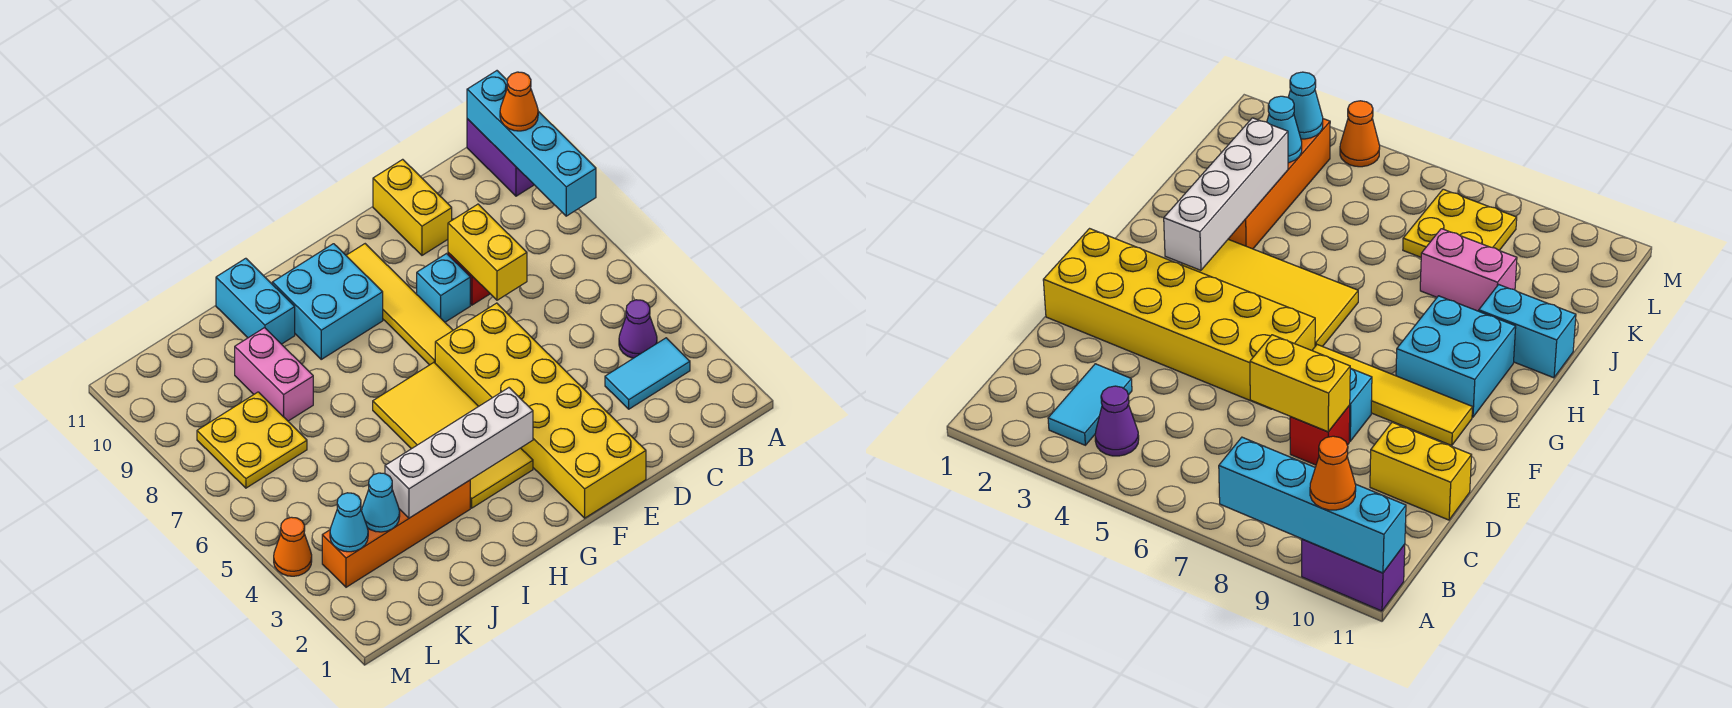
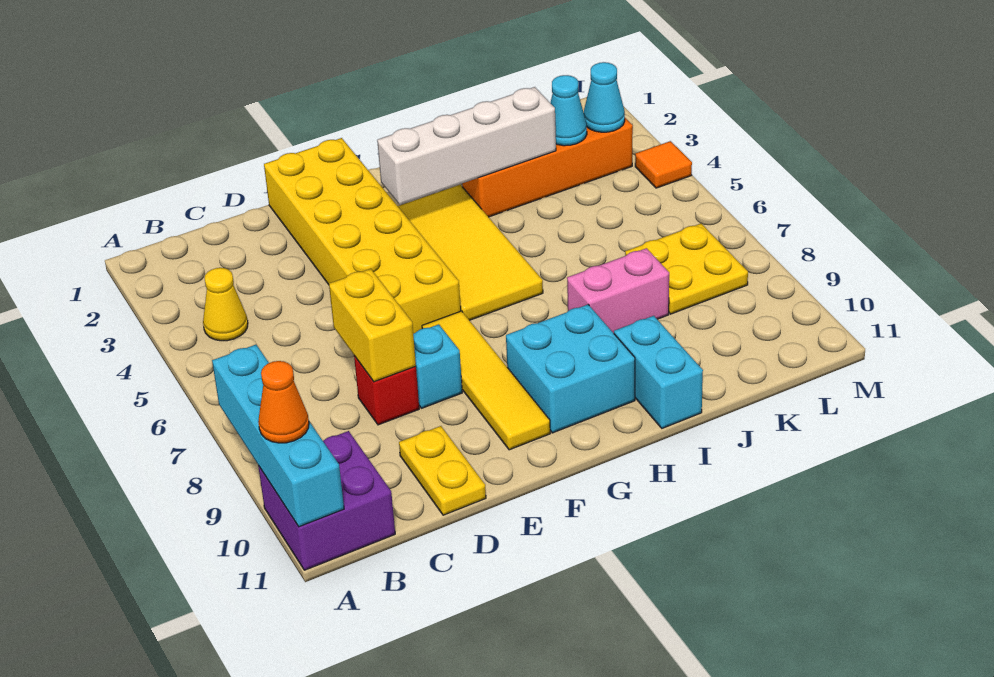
purple 1x2 brick [467,119,534,196] -> purple 2x2 brick [258,431,395,570]
cyan 1x2 tile [605,338,690,409] -> none
purple 1x1 cone [619,300,657,358] -> yellow 1x1 cone [203,268,248,341]
yellow 1x2 brick [373,159,452,255] -> yellow 1x2 plate [399,426,486,515]
pink 1x2 brick [235,328,313,421] -> pink 1x2 brick turned to [567,248,669,333]
orange 1x1 cone [274,517,312,576] -> orange 1x1 tile [635,141,692,188]

